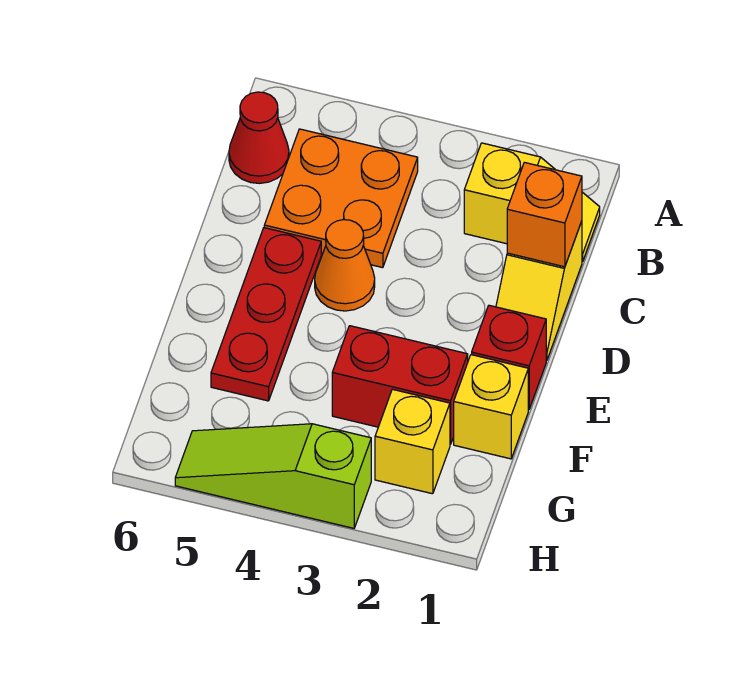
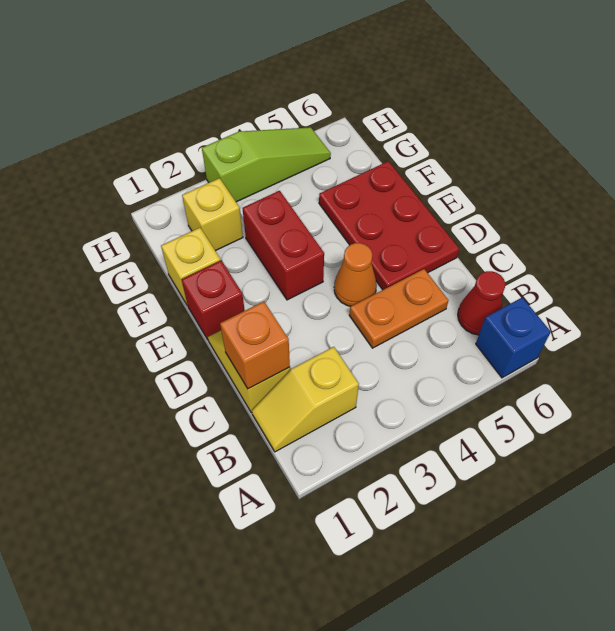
none -> blue 1x1 brick [476,297,551,378]
orange 2x2 plate [264,129,418,268] -> orange 1x2 plate [349,269,448,348]
red 1x3 plate [211,228,321,401] -> red 2x3 plate [319,161,459,290]
red 1x2 brick [332,326,468,444] -> red 1x2 brick turned to [242,191,324,300]

